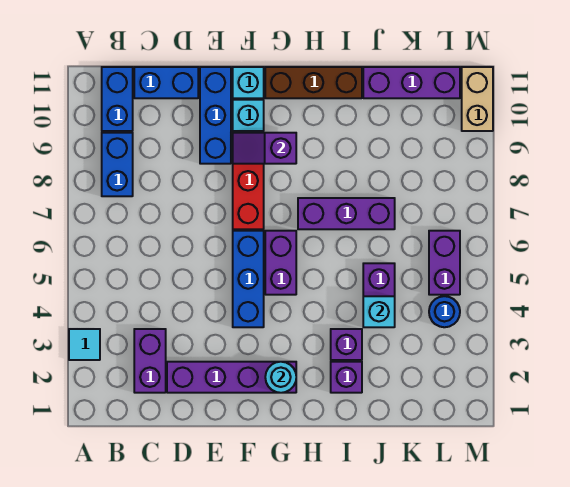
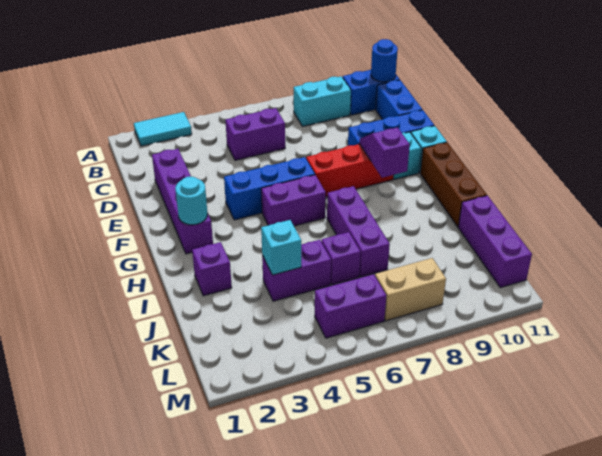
cyan 1x1 tile [69,329,100,360] -> cyan 1x2 tile [134,112,192,146]
blue 1x2 brick [102,133,133,196] -> cyan 1x2 brick [293,76,351,126]
purple 1x2 brick [134,329,166,393] -> purple 1x2 brick moved to [225,108,285,160]
purple 1x1 brick [331,329,362,360] -> purple 1x1 brick moved to [321,232,361,285]
blue 1x1 round brick [429,296,460,327] -> blue 1x1 round brick moved to [371,39,398,82]
tan 1x2 brick [462,67,493,131] -> tan 1x2 brick moved to [375,258,446,321]

